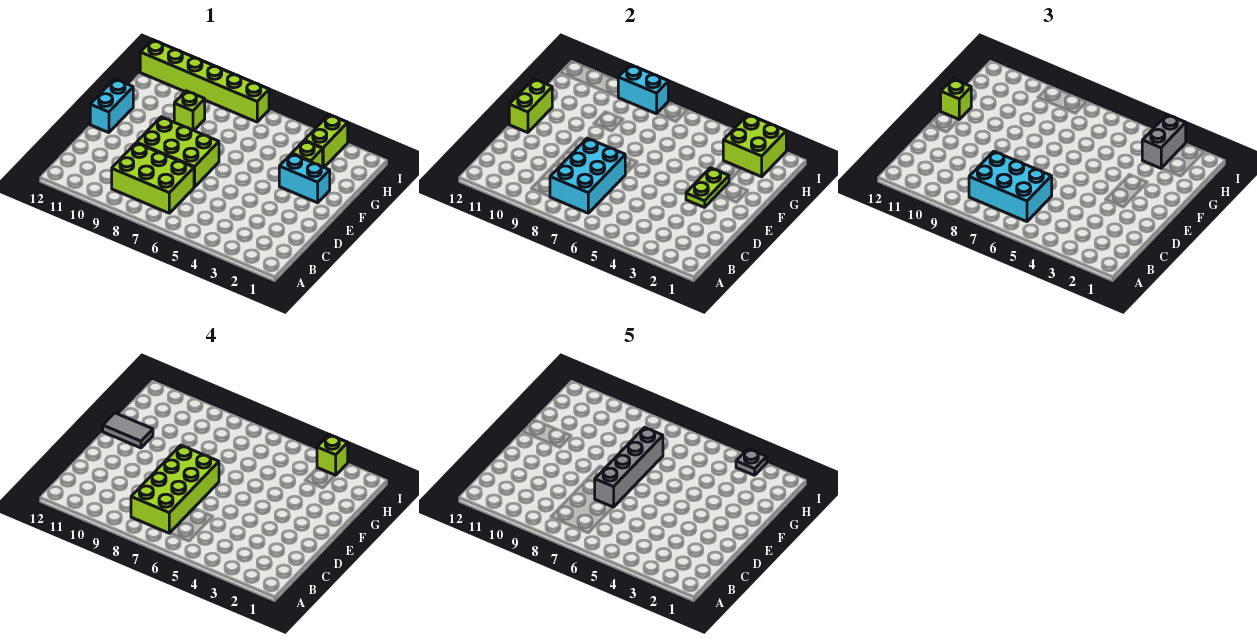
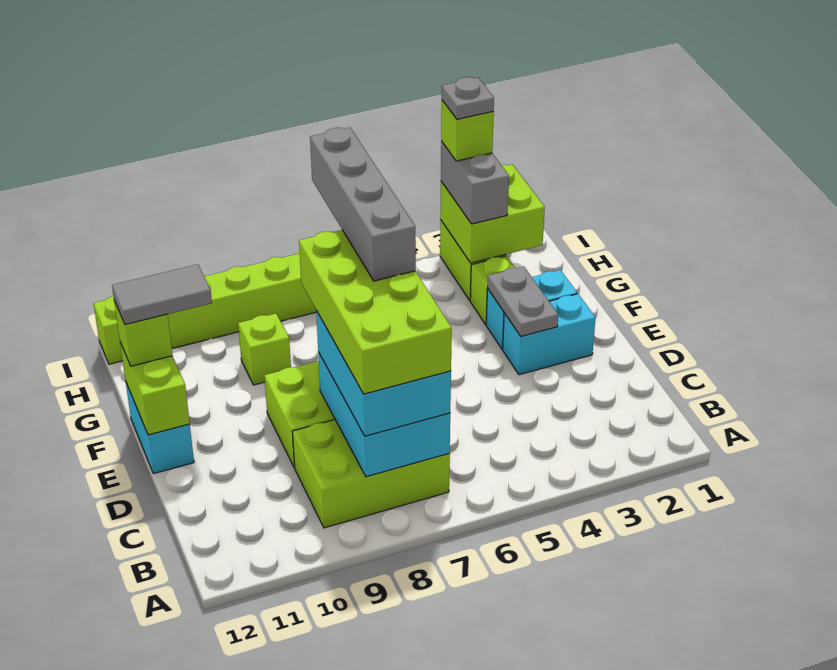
cyan 2x3 brick [969,151,1052,222] -> cyan 2x3 brick turned to [316,311,451,436]
lime 1x2 plate [686,168,729,207] -> grey 1x2 plate [488,266,558,336]
cyan 1x2 brick [618,65,668,114] -> cyan 1x2 brick moved to [503,294,596,375]

